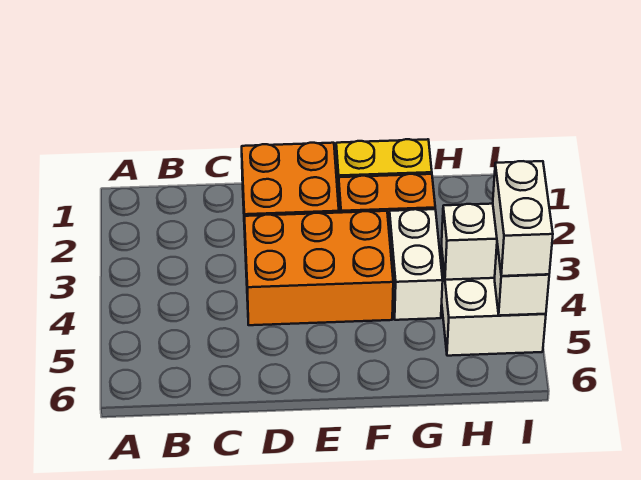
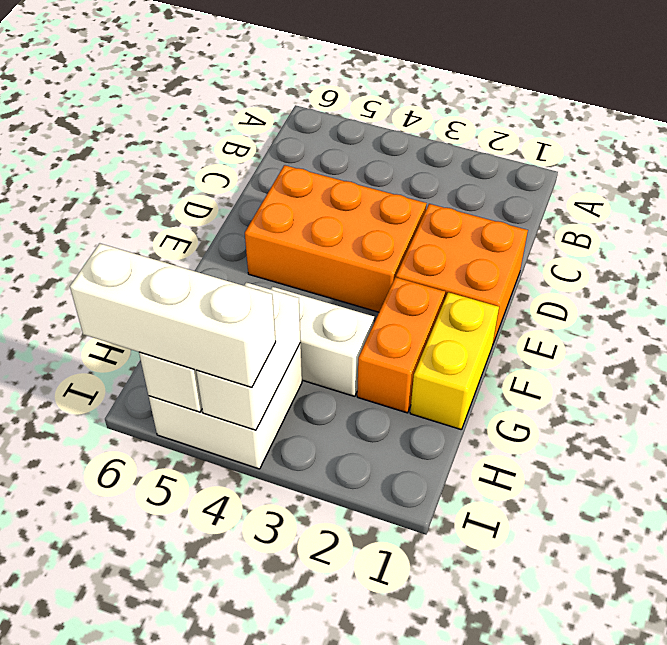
orange 2x3 brick [244,211,393,325] -> orange 2x3 brick turned to [245,165,427,312]
white 1x2 brick [493,161,553,276] -> white 1x3 brick [70,243,276,387]

